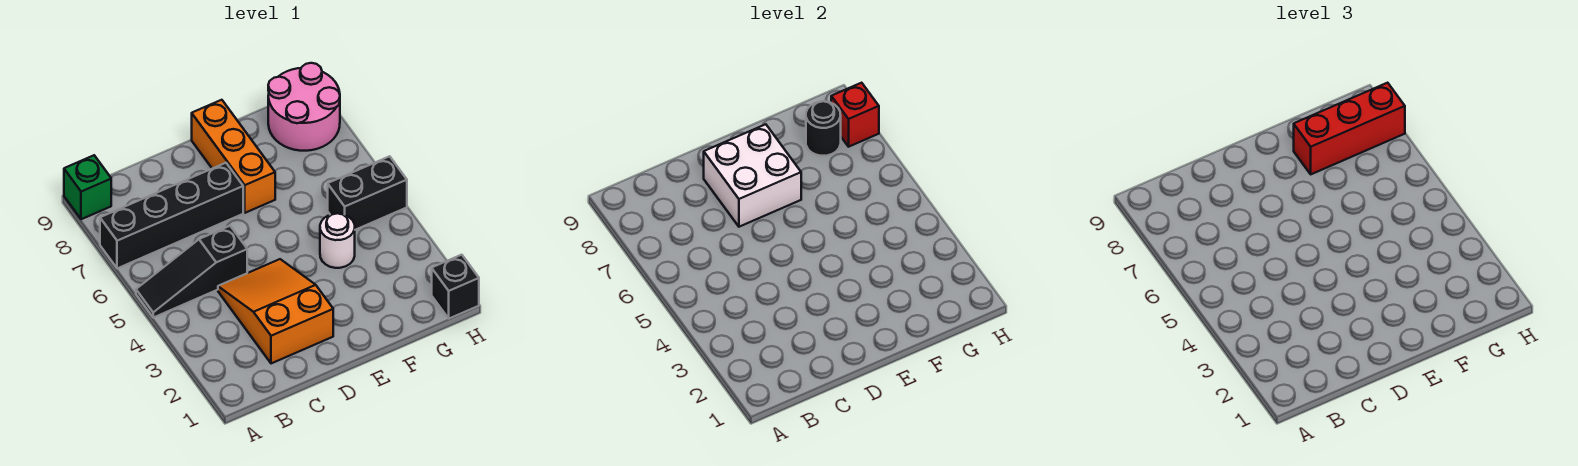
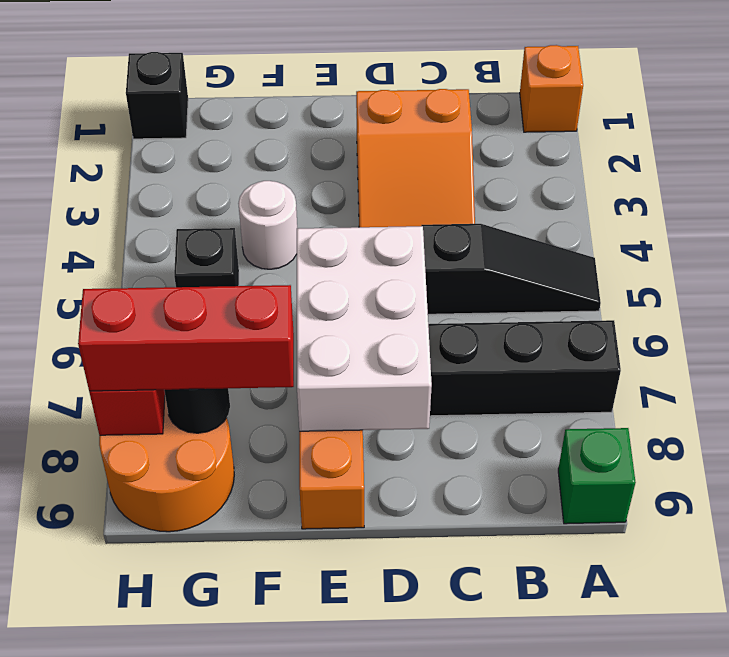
none -> orange 1x1 brick [520,45,583,132]
white 2x2 brick [704,124,801,227] -> white 2x3 brick [297,226,432,431]
black 1x2 brick [328,156,407,230] -> black 1x1 brick [174,228,239,287]
pink 2x2 round brick [268,63,340,151] -> orange 2x2 round brick [99,397,234,532]

